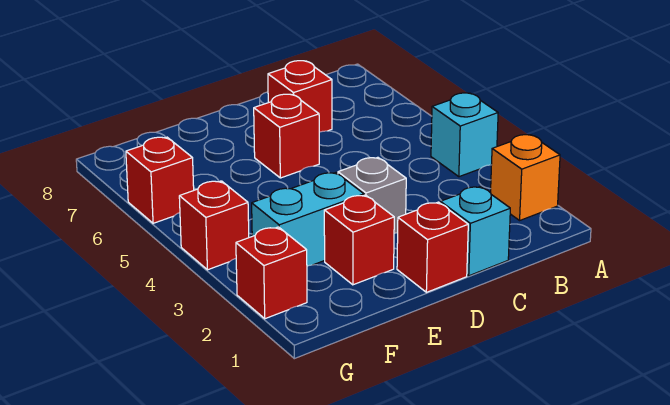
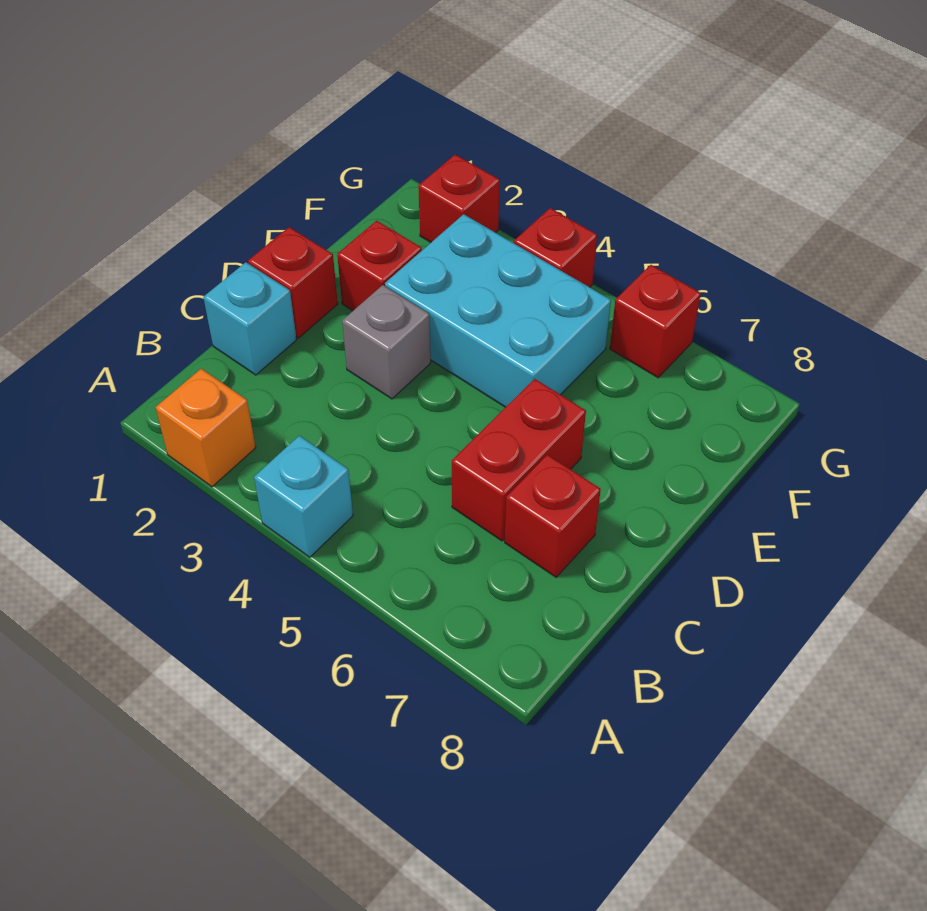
red 1x1 brick [254,94,319,178] -> red 1x2 brick [452,379,586,541]
cyan 1x2 brick [252,173,364,266] -> cyan 2x3 brick [385,214,611,407]

